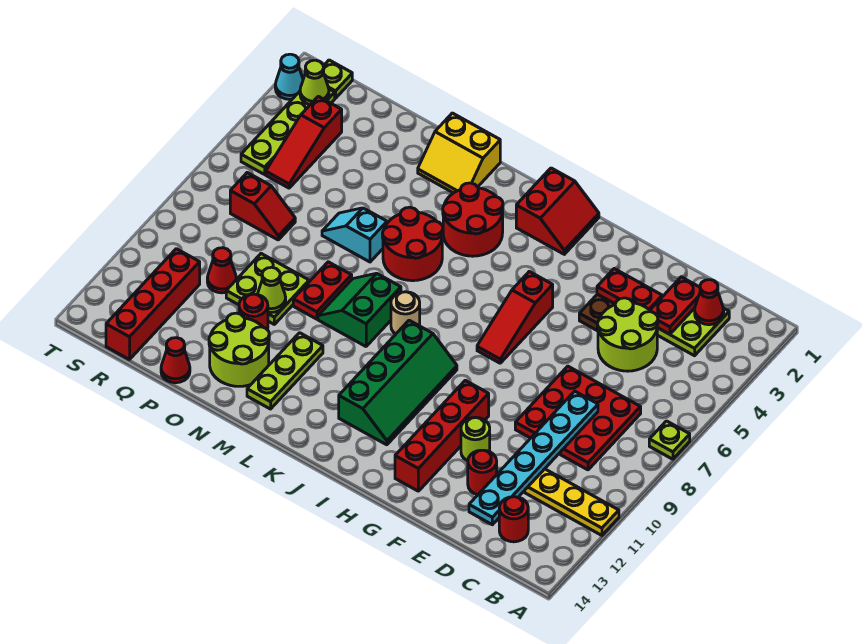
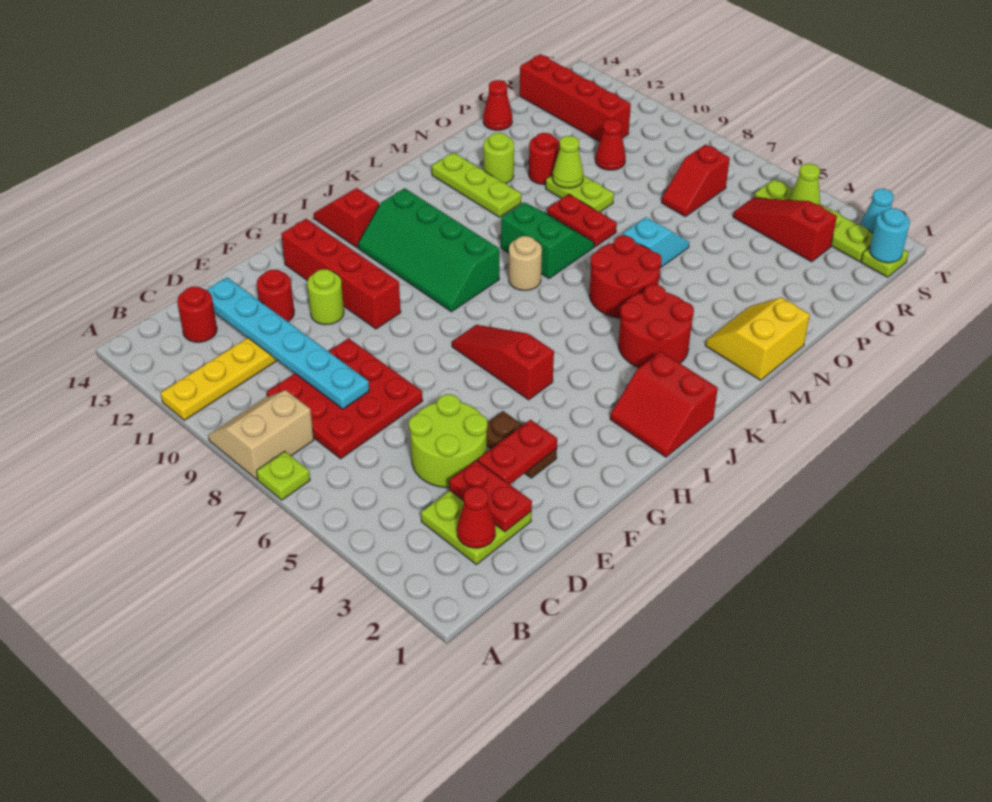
none -> tan 2x2 slope [208,390,314,479]
none -> red 1x2 slope [314,188,379,248]
lime 2x2 round brick [209,313,269,386] -> lime 1x1 round brick [484,133,514,183]
lime 2x2 plate [226,254,309,324] -> lime 1x2 plate [546,175,614,212]
none -> cyan 1x1 round brick [870,208,910,263]
lime 1x1 cone [300,60,329,105] -> lime 1x1 cone moved to [789,164,820,205]

